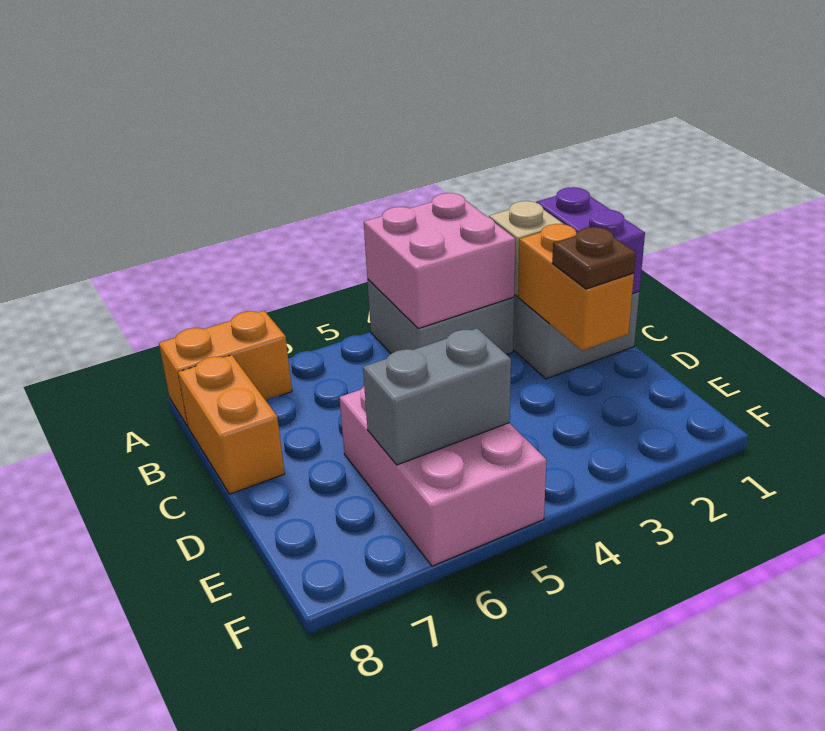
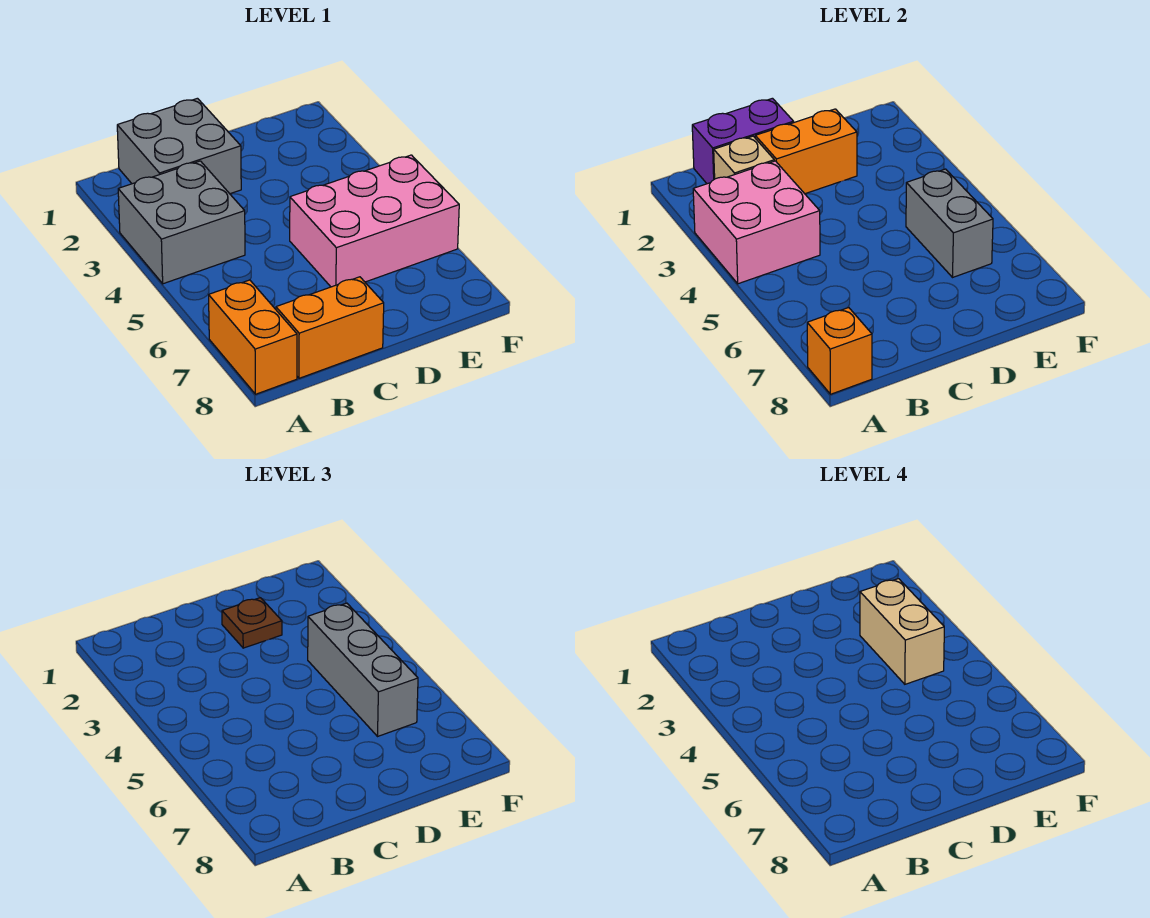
none -> orange 1x1 brick [807,308,872,394]
none -> tan 1x2 brick [860,579,944,684]
none -> grey 1x3 brick [308,603,418,736]

